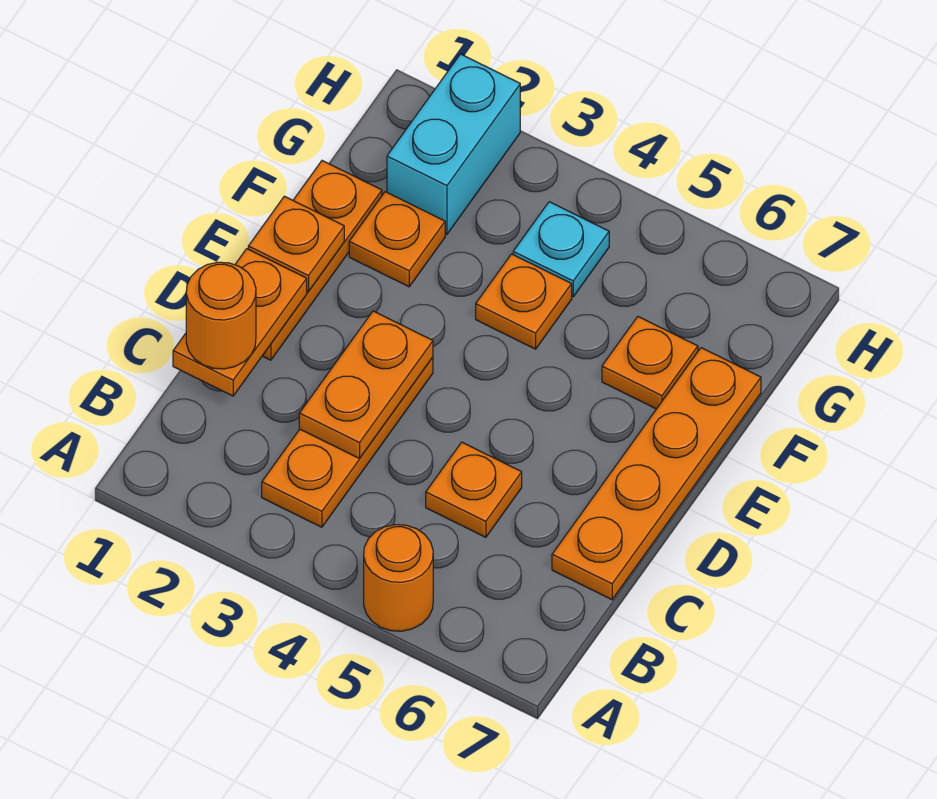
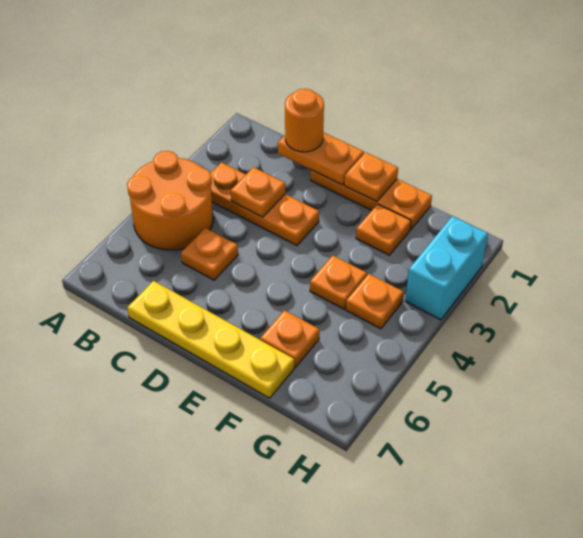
orange 1x1 round brick [364,525,433,631] -> orange 2x2 round brick [127,151,213,250]
orange 1x2 plate [299,311,433,458] -> orange 1x1 plate [231,167,285,217]
orange 1x4 plate [552,348,761,600] -> yellow 1x4 plate [128,281,294,398]
cyan 1x2 brick [387,54,520,234] -> cyan 1x2 brick turned to [405,216,488,320]
cyan 1x1 plate [513,202,609,297] -> orange 1x1 plate [346,274,404,329]

